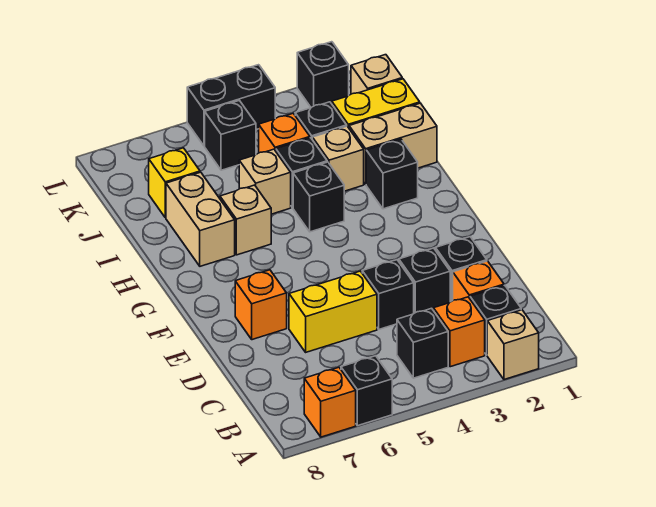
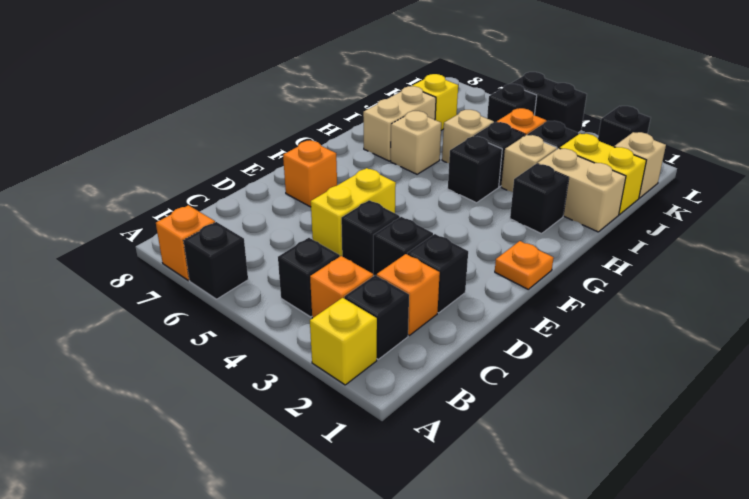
tan 1x1 brick [487,310,539,380] -> yellow 1x1 brick [310,298,377,385]
yellow 1x2 brick [289,271,377,352] -> yellow 1x2 brick turned to [311,168,396,256]
none -> orange 1x1 plate [495,241,553,289]

